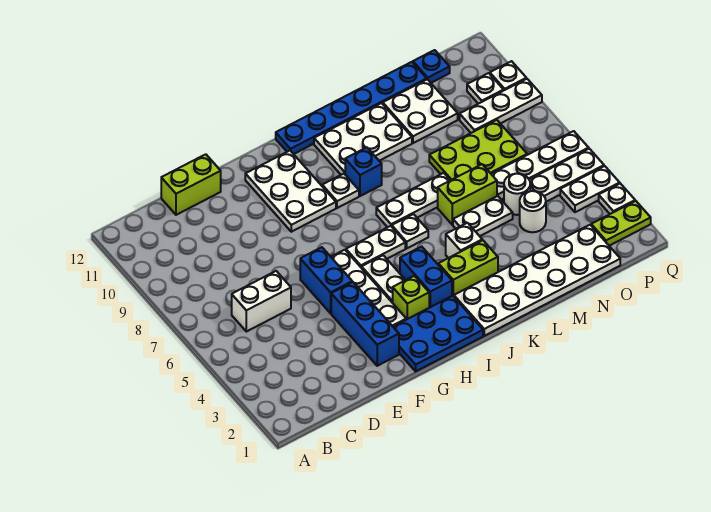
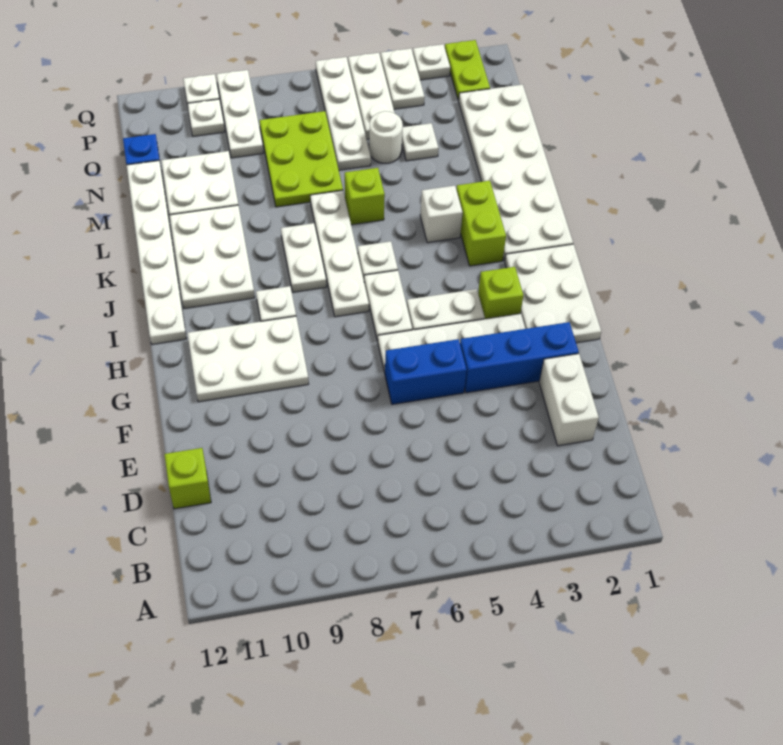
white 1x2 brick [232,271,291,332] -> white 1x2 brick moved to [539,354,599,446]
lime 1x2 brick [161,154,221,215] -> lime 1x1 brick [164,448,211,509]
blue 2x3 plate [393,296,483,371] -> white 2x3 plate [505,244,601,343]
blue 1x2 brick [400,247,452,308] -> none
blue 1x6 plate [276,62,427,154] -> white 1x6 plate [126,160,187,344]
white 1x3 plate [376,173,450,227] -> white 1x4 plate [310,190,369,317]
blue 1x1 brick [345,147,382,196] -> none
white 1x2 plate [453,196,513,236] -> white 1x2 plate moved to [281,223,327,292]
lime 1x2 brick [438,164,497,225] -> lime 1x1 brick [345,168,385,225]
white 1x1 round brick [520,191,546,232] -> white 1x1 plate [402,123,439,161]

